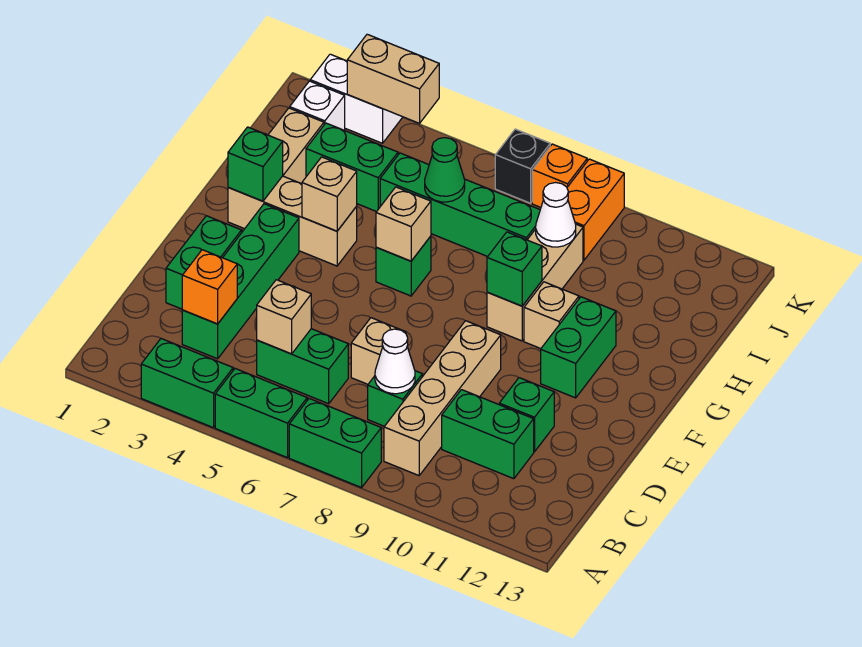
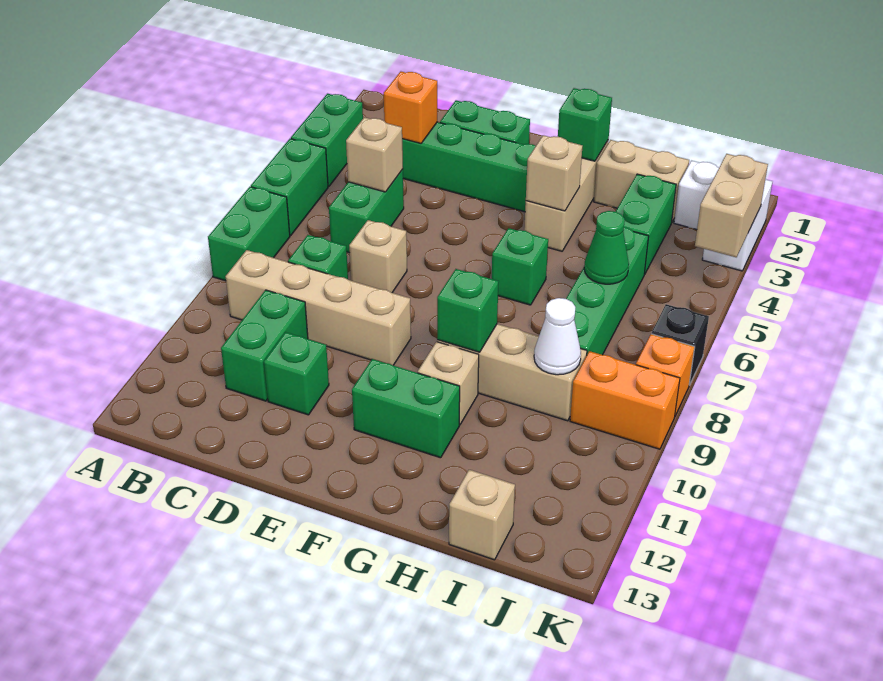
white 1x1 cone [375,329,415,394] -> none
tan 1x1 brick [376,187,431,261] -> tan 1x1 brick moved to [449,470,515,560]

